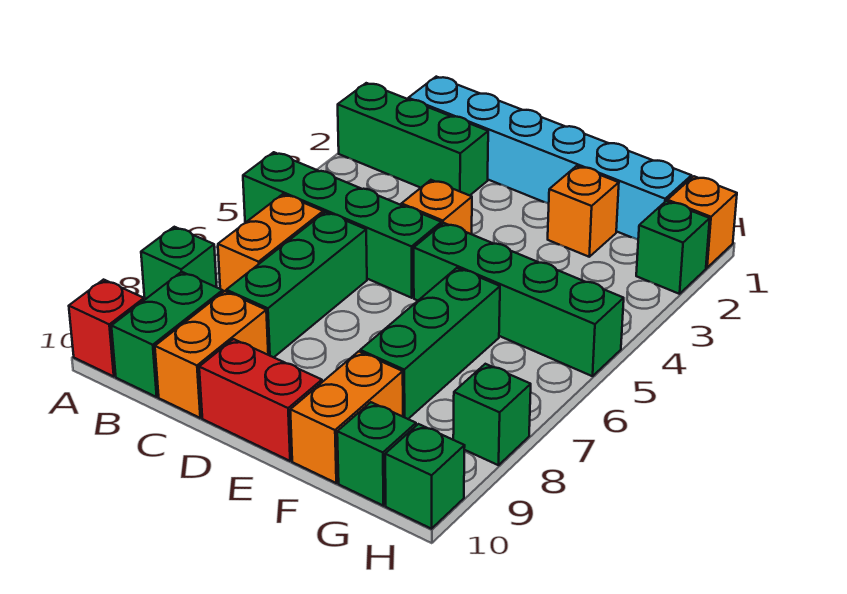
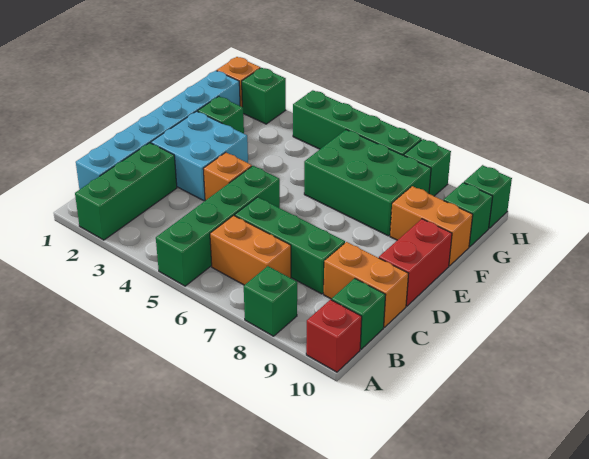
green 1x2 brick [111,272,223,397] -> green 1x1 brick [332,278,385,349]
none -> cyan 2x2 brick [151,111,248,201]
green 1x4 brick [414,223,624,376] -> green 1x4 brick turned to [293,90,422,155]
orange 1x1 brick [548,166,619,257] -> green 1x1 brick [198,96,244,134]
green 1x3 brick [360,268,500,419] -> green 2x3 brick [304,130,431,236]

